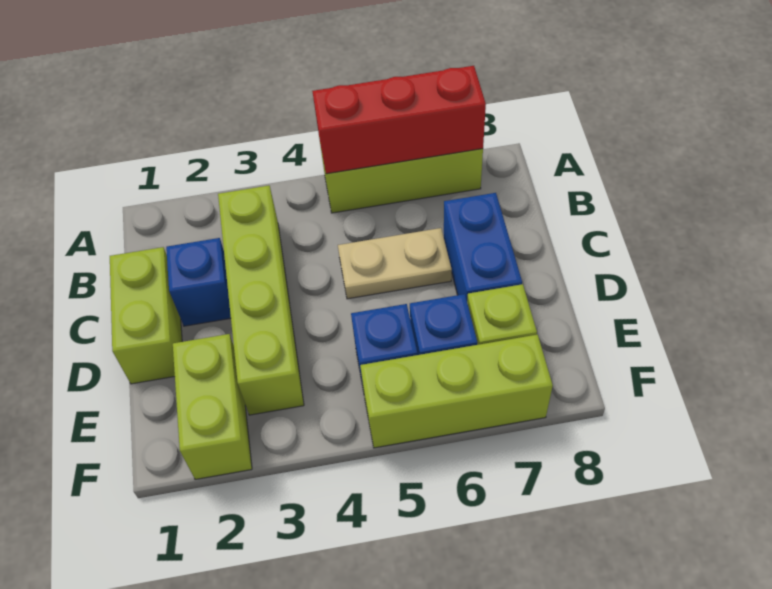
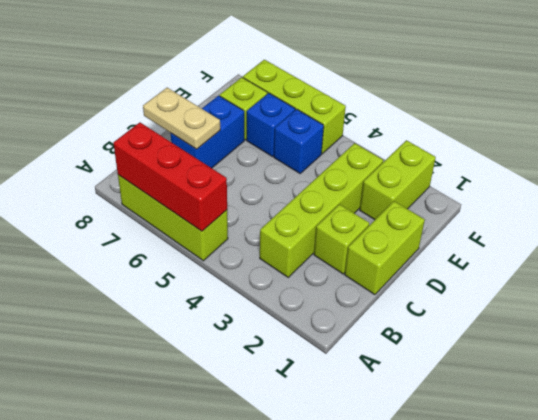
blue 1x1 brick [166,238,231,326] -> lime 1x1 brick [314,204,369,274]
tan 1x2 plate [338,228,452,299] -> tan 1x2 plate moved to [143,88,220,149]

